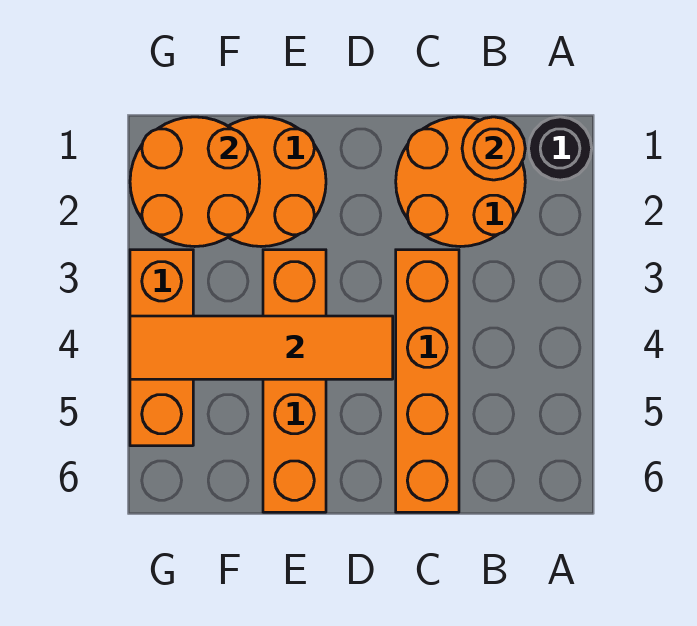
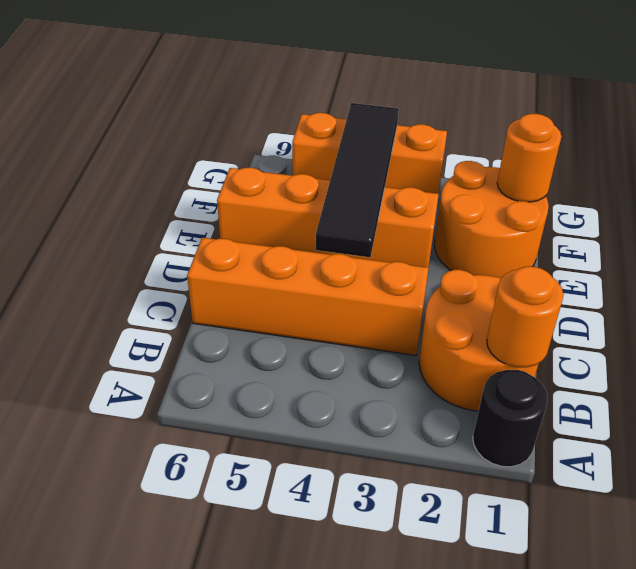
orange 1x4 tile [130,316,393,379] -> black 1x4 tile [316,103,399,257]
orange 2x2 round brick [130,117,260,247] -> orange 1x1 round brick [497,114,562,202]

